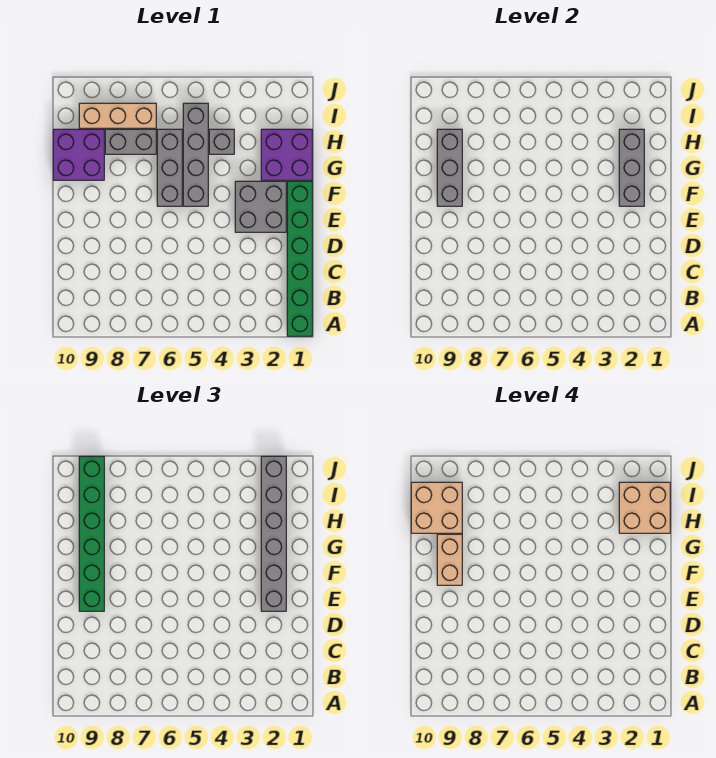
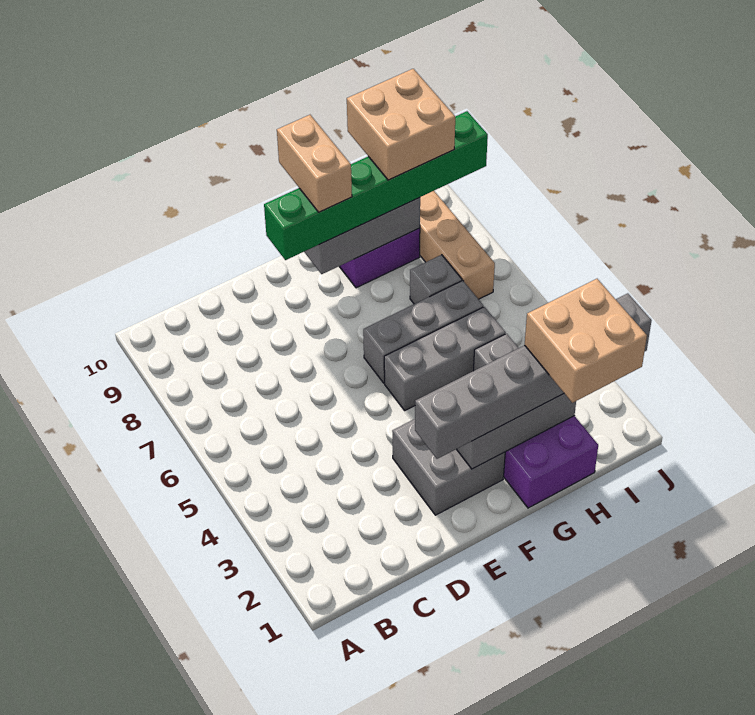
green 1x6 brick [287,181,312,336] -> none
grey 1x4 brick [183,103,208,206] -> grey 1x3 brick [384,307,506,410]
tan 1x2 brick [437,534,462,585] -> tan 1x2 brick turned to [277,115,352,212]
grey 1x2 brick [105,129,156,154] -> grey 1x1 brick [410,255,462,304]

